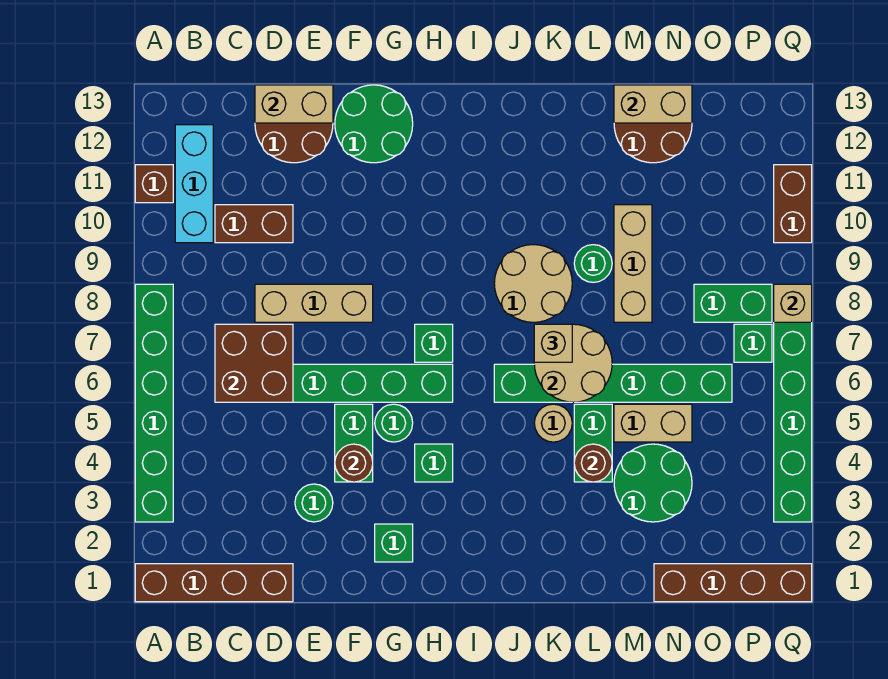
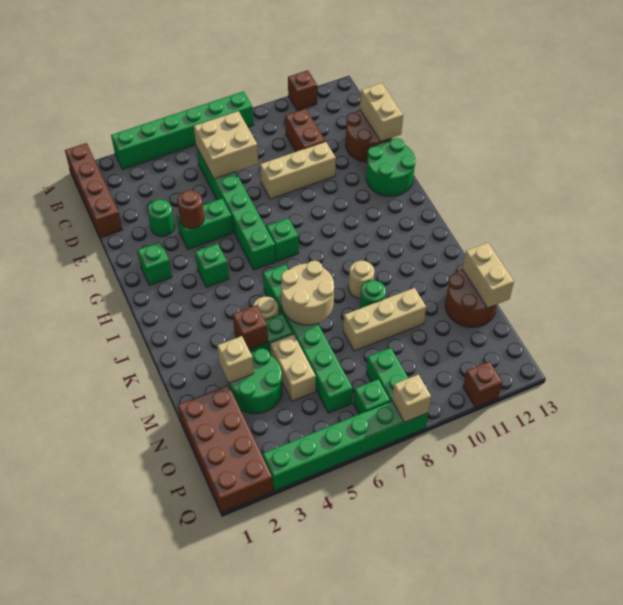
cyan 1x3 brick [175,125,213,243] -> none
brown 2x2 brick [215,324,293,402] -> tan 2x2 brick [194,111,258,179]
tan 1x3 brick [255,284,373,322] -> tan 1x3 brick turned to [260,141,336,199]
green 1x1 round brick [375,404,413,442] -> none
tan 2x2 round brick [494,245,572,322] -> tan 1x1 round brick [349,261,374,298]
tan 1x1 brick [534,324,572,362] -> tan 1x1 brick moved to [217,336,254,383]
brown 1x1 round brick [574,444,612,482] -> brown 1x1 brick [233,305,268,350]
brown 1x4 brick [654,564,812,602] -> brown 2x4 brick [178,385,273,513]
brown 1x2 brick [774,165,812,243] -> brown 1x1 brick [463,361,502,407]

